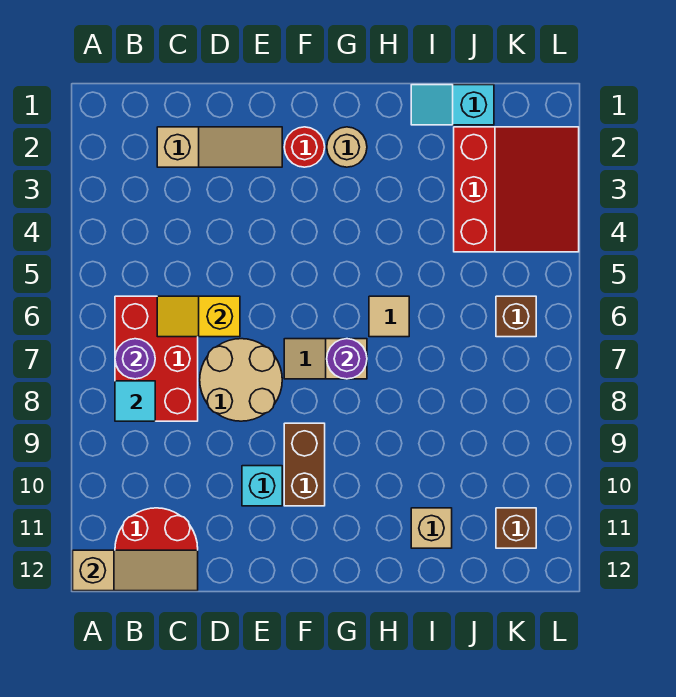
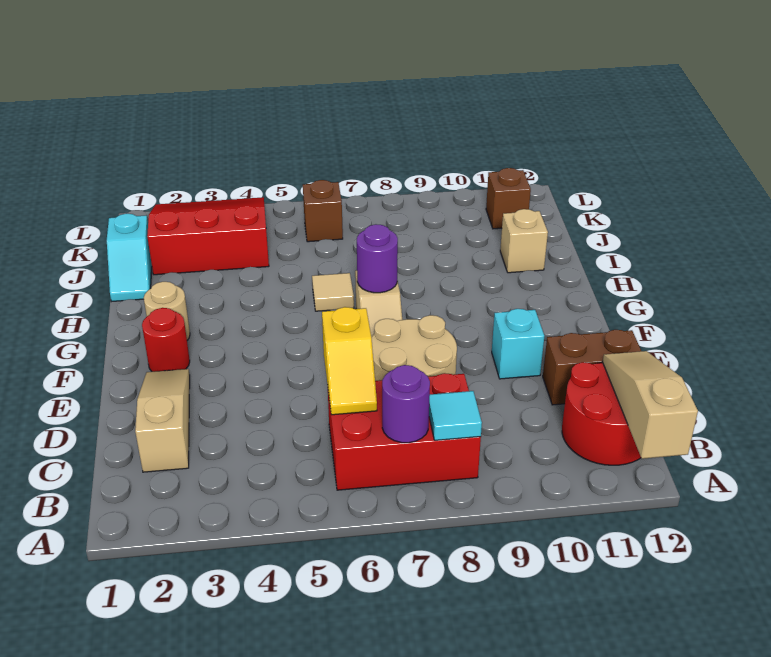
brown 1x2 brick [284,423,325,506] -> brown 1x2 brick moved to [543,330,641,405]

